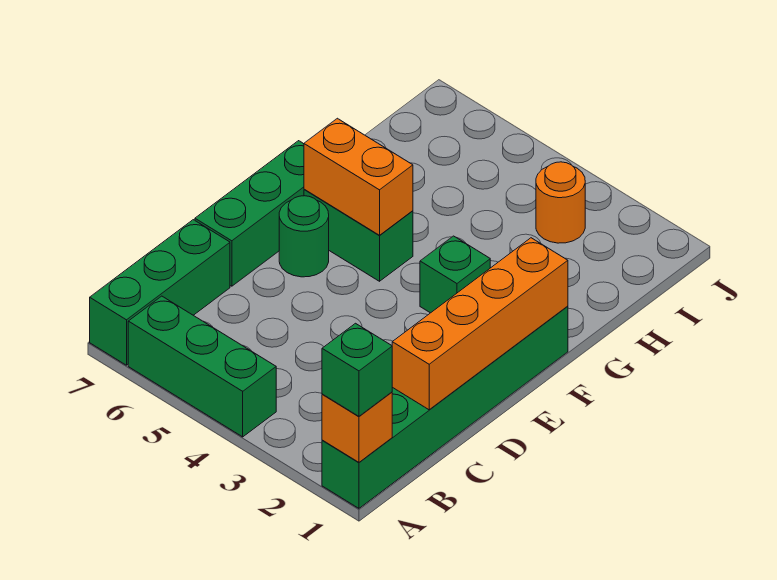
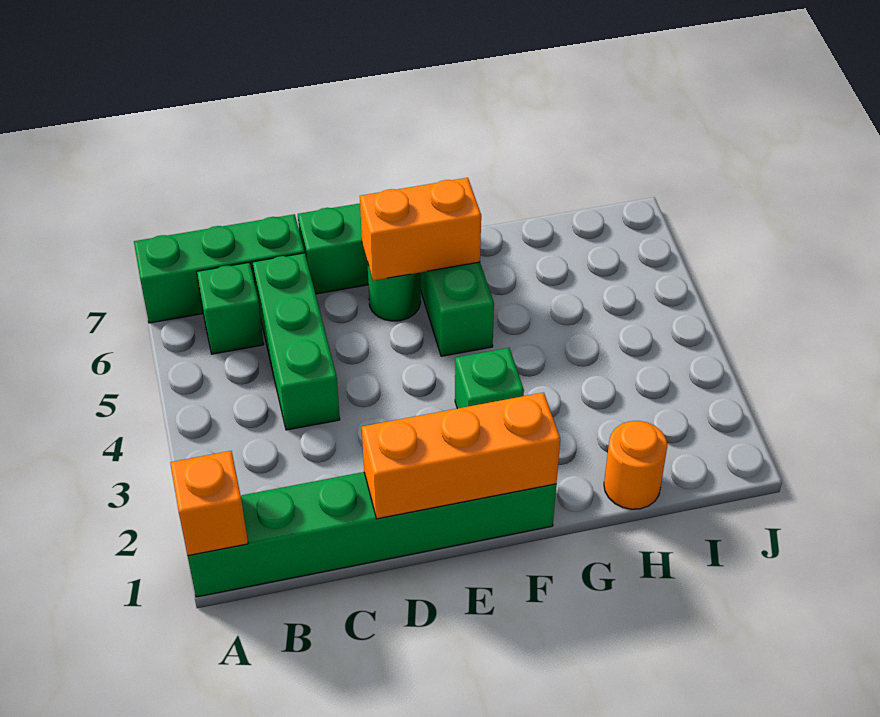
green 1x1 brick [322,323,392,416] -> green 1x1 brick moved to [197,263,264,354]
green 1x3 brick [128,296,276,437] -> green 1x3 brick moved to [252,253,340,430]
orange 1x4 brick [392,238,568,410] -> orange 1x3 brick [362,393,560,519]
orange 1x2 brick [304,118,413,236] -> orange 1x2 brick turned to [360,178,481,281]
orange 1x1 round brick [536,162,585,243] -> orange 1x1 round brick moved to [604,421,667,509]

